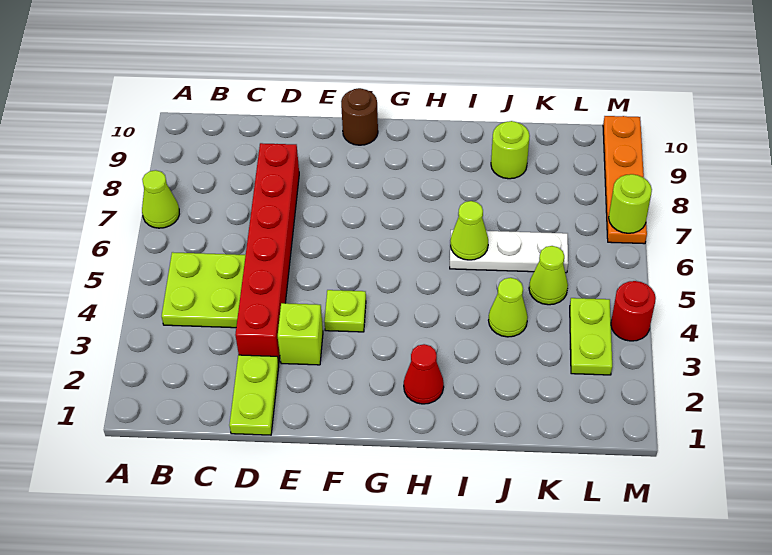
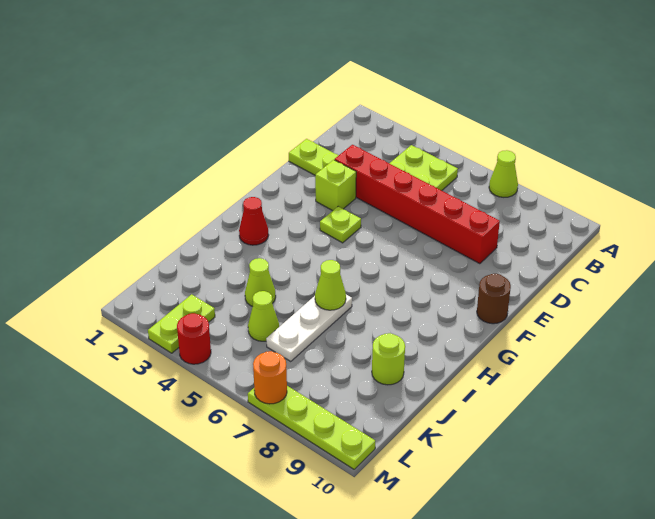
lime 1x2 plate [570,298,612,375] -> lime 1x2 plate turned to [148,294,215,353]
orange 1x4 plate [603,116,647,244] -> lime 1x4 plate [248,386,375,469]
lime 1x1 round brick [609,174,652,233] -> orange 1x1 round brick [253,351,287,404]

